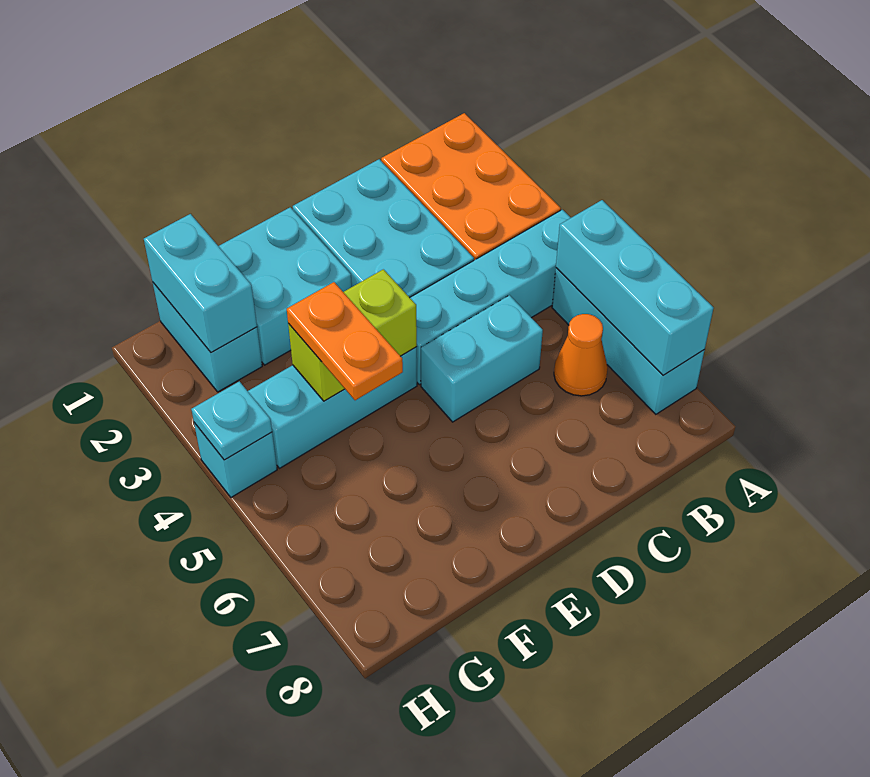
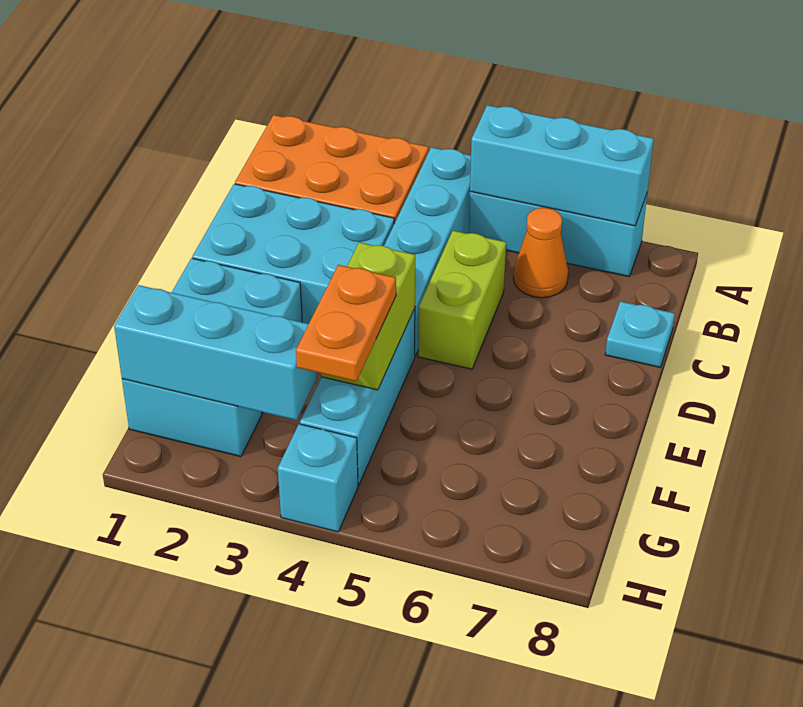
cyan 1x2 brick [421,295,543,422] -> lime 1x2 brick [418,231,506,369]
orange 1x2 plate [287,282,403,400] -> orange 1x2 plate turned to [296,265,396,381]
cyan 1x2 brick [144,214,257,352] -> cyan 1x3 brick [114,285,317,420]
cyan 1x1 plate [191,381,272,460] -> cyan 1x1 plate moved to [605,301,675,367]

